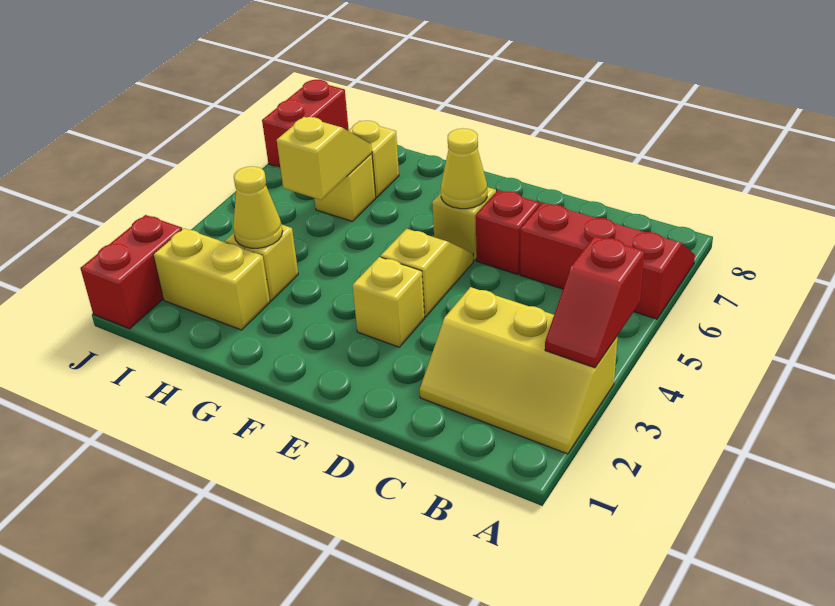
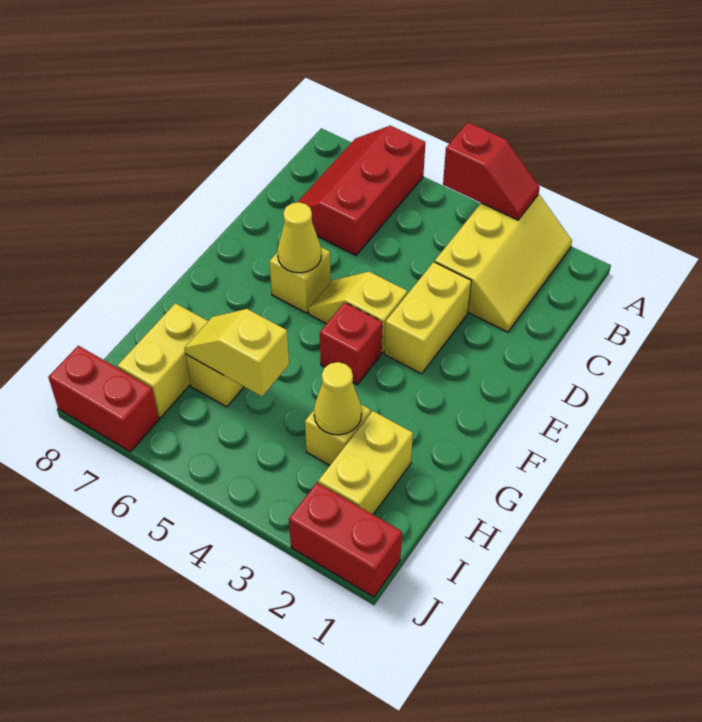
red 1x1 brick [476,190,540,275] -> red 1x1 brick moved to [320,303,382,384]
yellow 1x1 brick [353,257,424,347] -> yellow 1x2 brick [384,262,471,374]
yellow 1x1 brick [349,121,399,198] -> yellow 1x2 brick [117,303,208,418]

